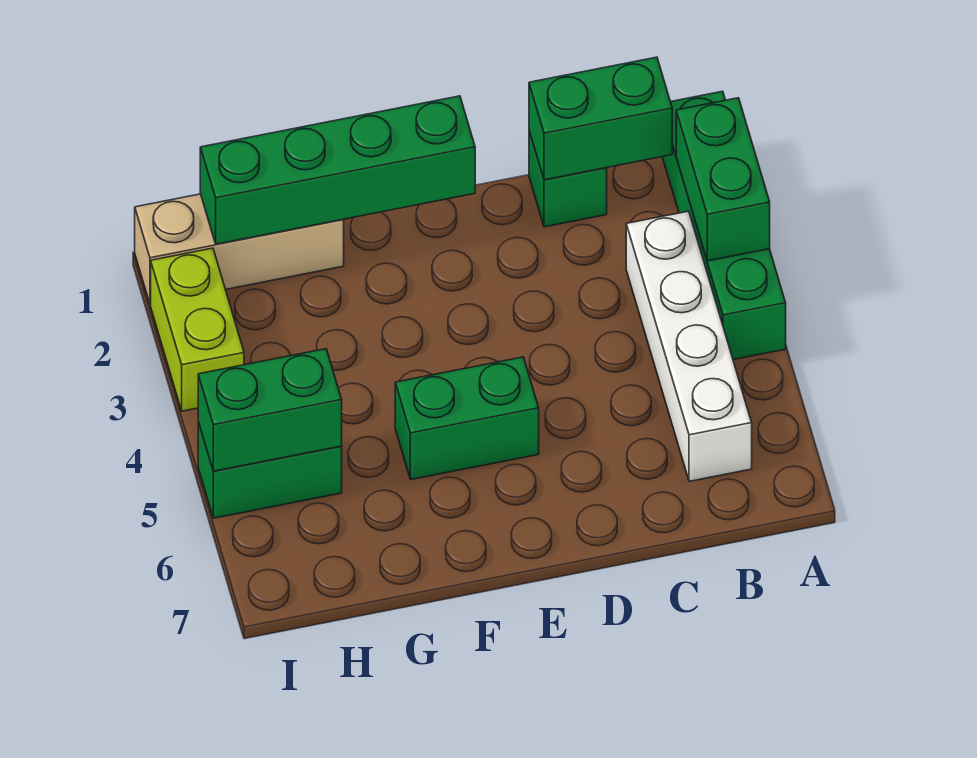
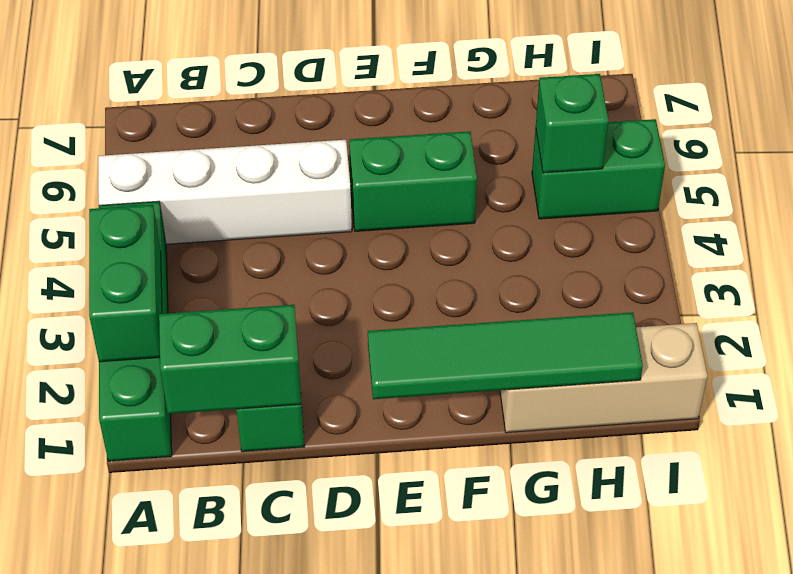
white 1x4 brick [626,211,752,481] -> white 1x4 brick turned to [98,140,352,244]
green 1x4 brick [200,96,475,244] -> green 1x4 tile [368,312,643,399]
green 1x2 brick [198,349,342,471] -> green 1x1 brick [536,74,609,173]
lime 1x2 brick [151,248,244,411] -> none

